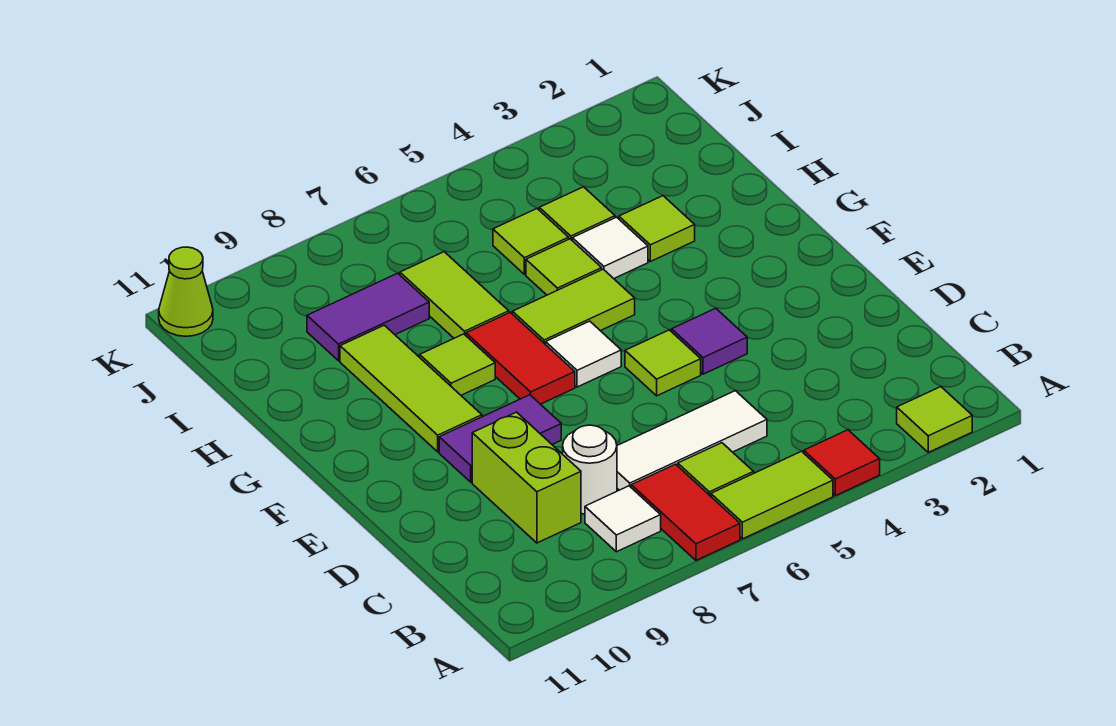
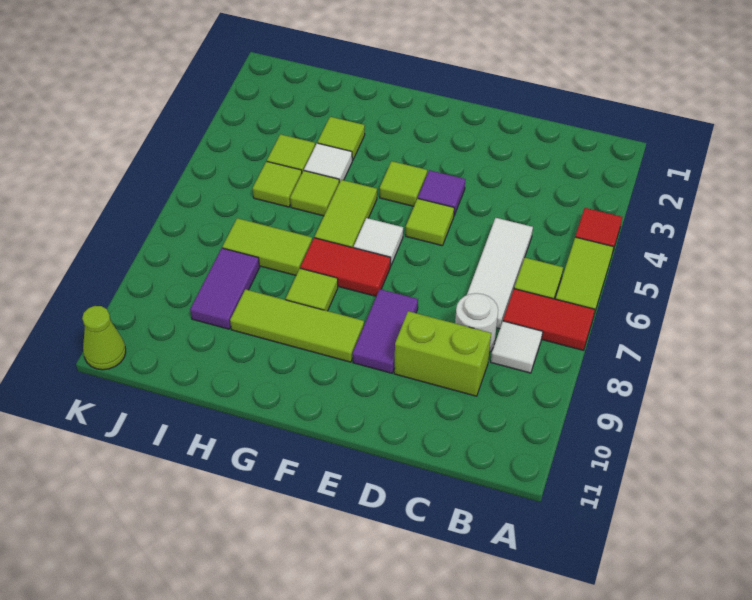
lime 1x1 tile [897,387,972,452] -> lime 1x1 tile moved to [380,161,427,206]

